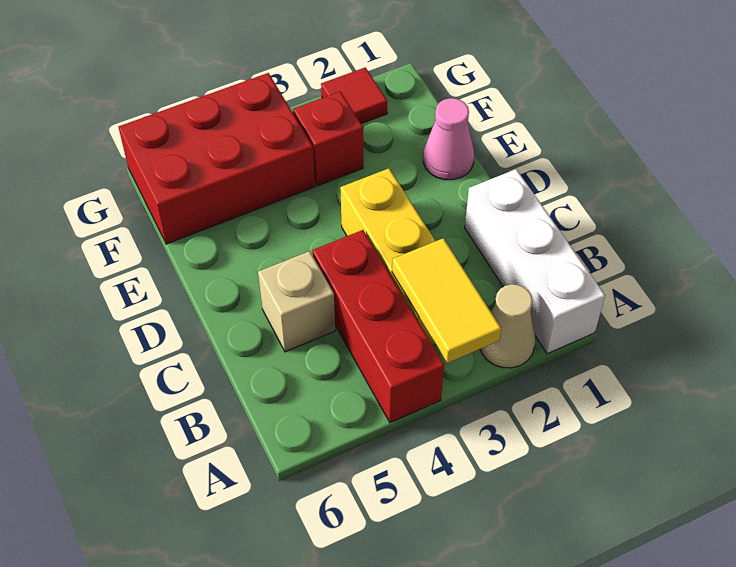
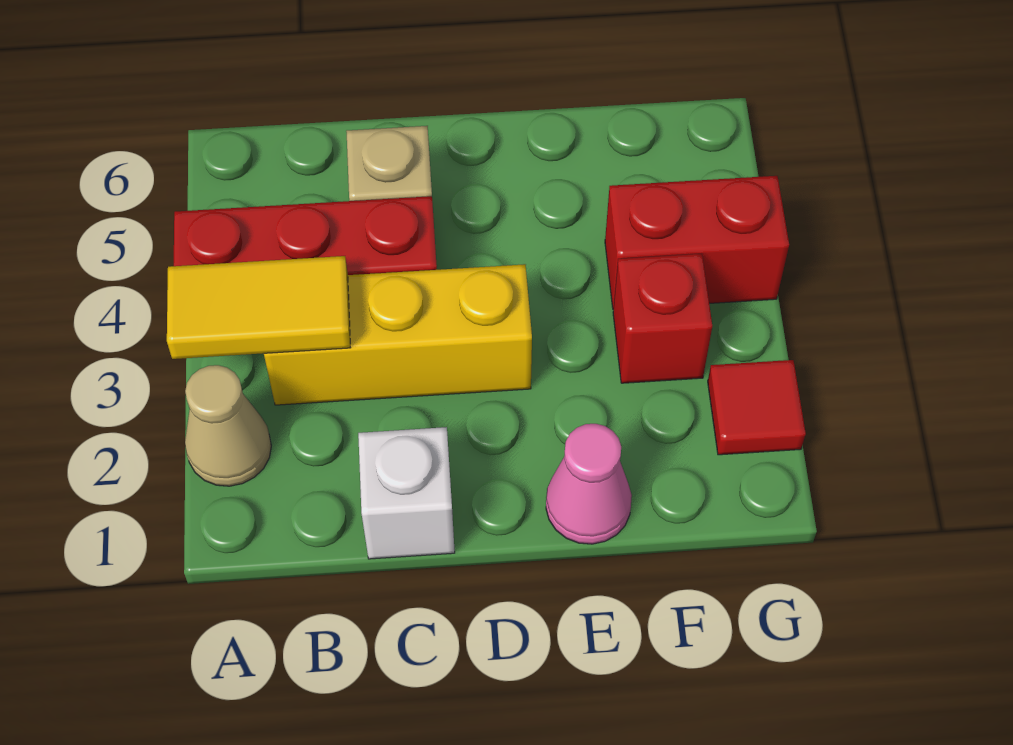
white 1x3 brick [465,169,605,354] -> white 1x1 brick [358,427,455,559]
red 2x3 brick [119,73,315,244] -> red 1x2 brick [605,176,789,309]

